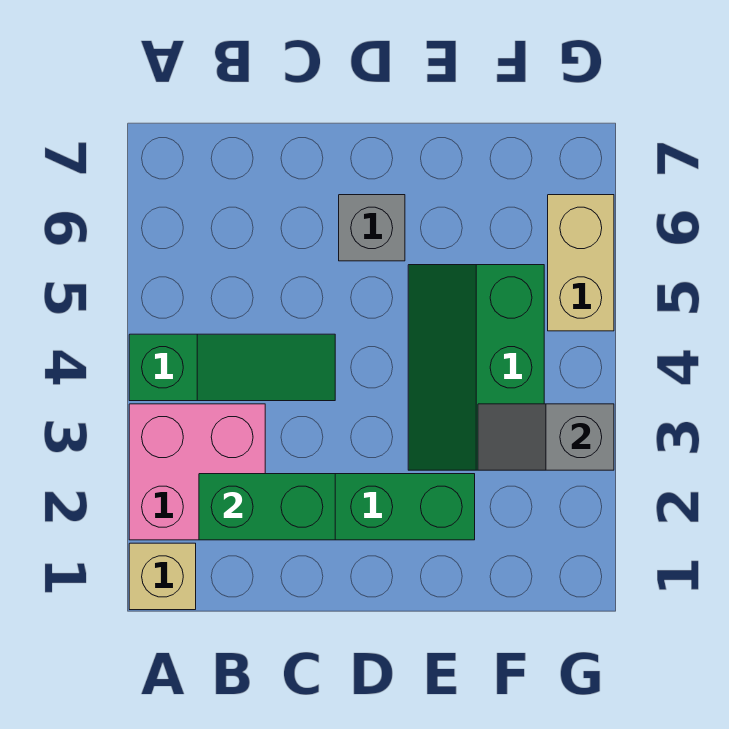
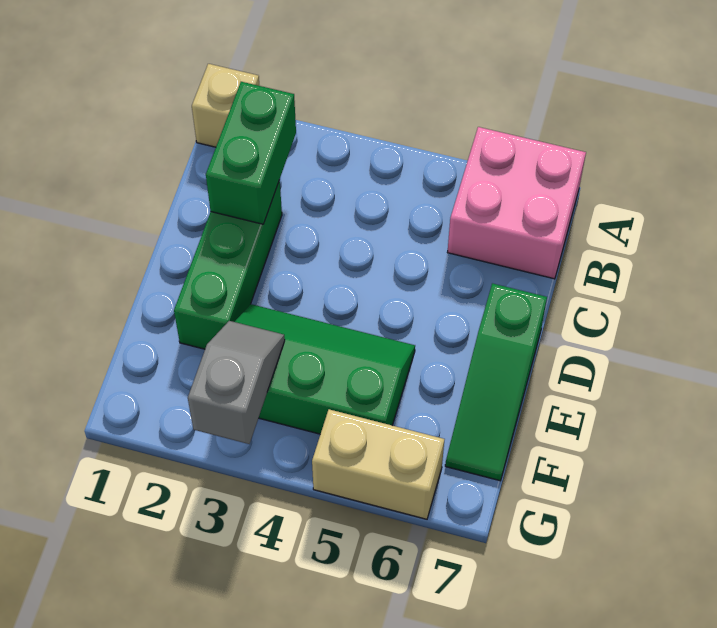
pink 2x2 brick [129,404,265,540] -> pink 2x2 brick moved to [447,127,586,279]
green 1x3 slope [129,334,335,401] -> green 1x3 slope moved to [445,283,547,481]
grey 1x1 brick [339,195,405,261] -> none

